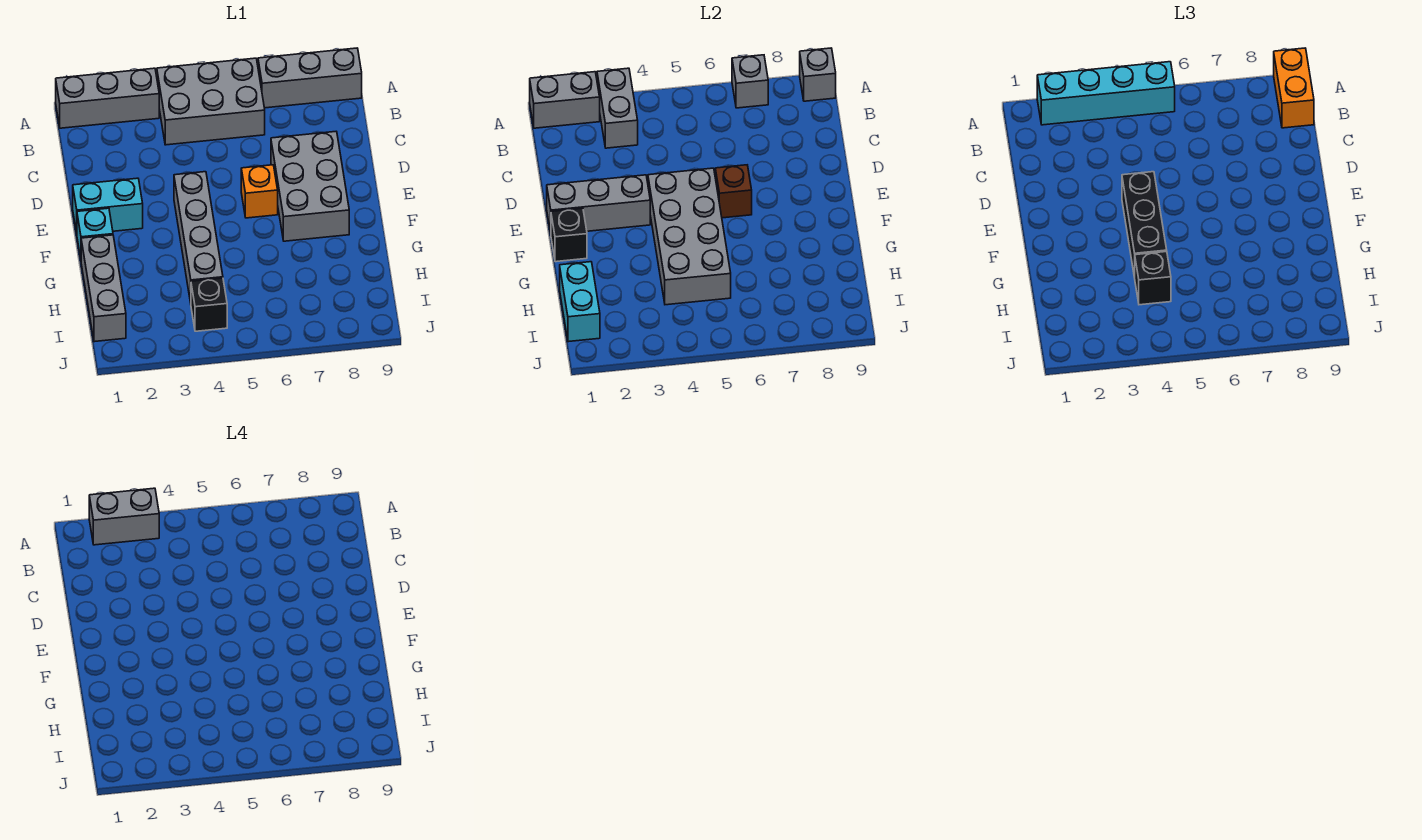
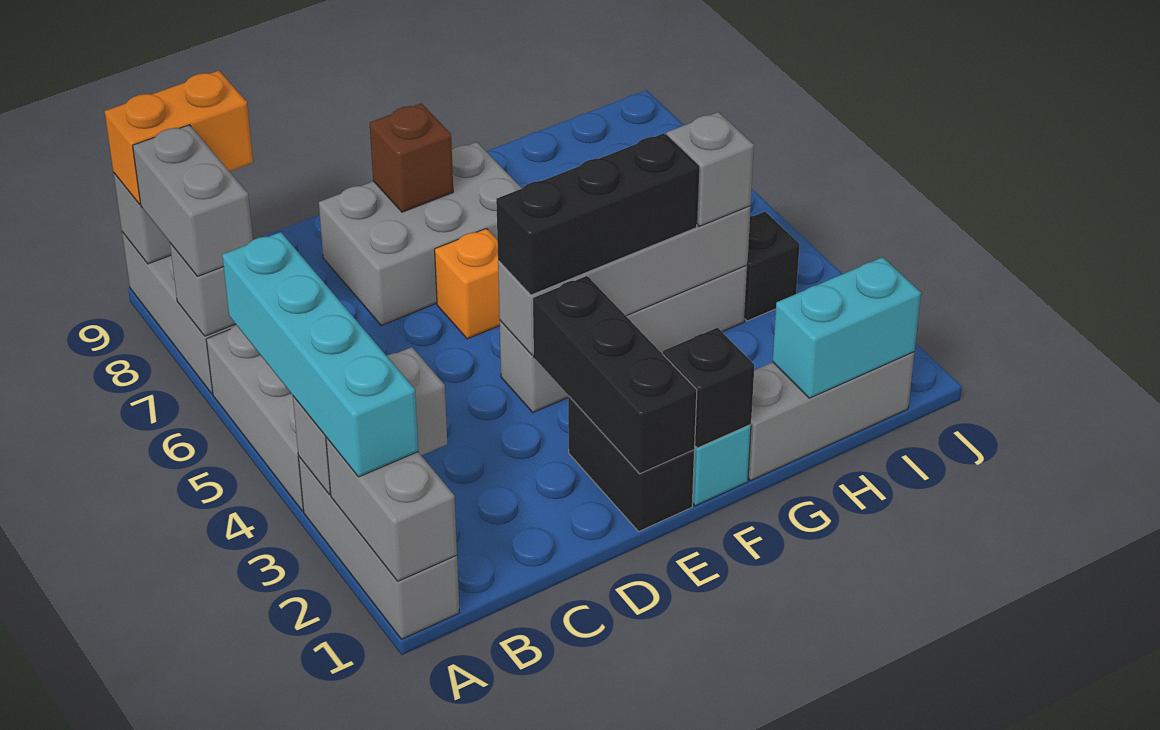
grey 1x2 brick [89,488,159,545] -> grey 1x2 brick moved to [133,125,253,276]
cyan 1x2 brick [73,178,143,233] -> black 1x2 brick [568,396,695,531]
grey 1x3 brick [547,175,650,233] -> black 1x3 brick [533,276,697,474]
grey 2x4 brick [648,168,731,305] -> grey 1x4 brick [498,206,751,355]
brown 1x1 brick [715,165,752,218] -> brown 1x1 brick moved to [369,103,453,212]
black 1x1 brick [1135,252,1171,305] -> grey 1x1 brick [666,112,754,226]

